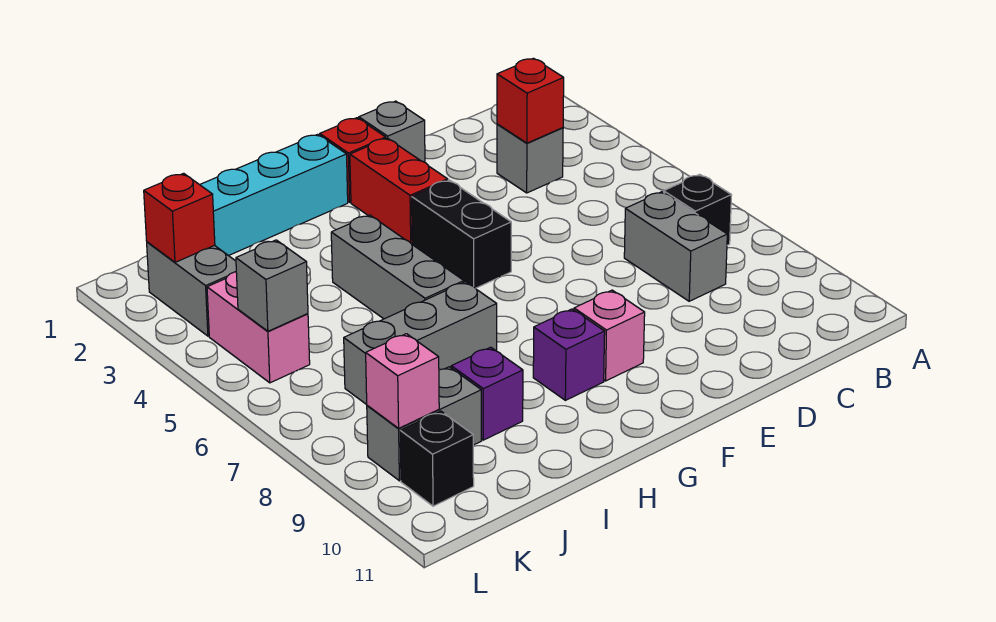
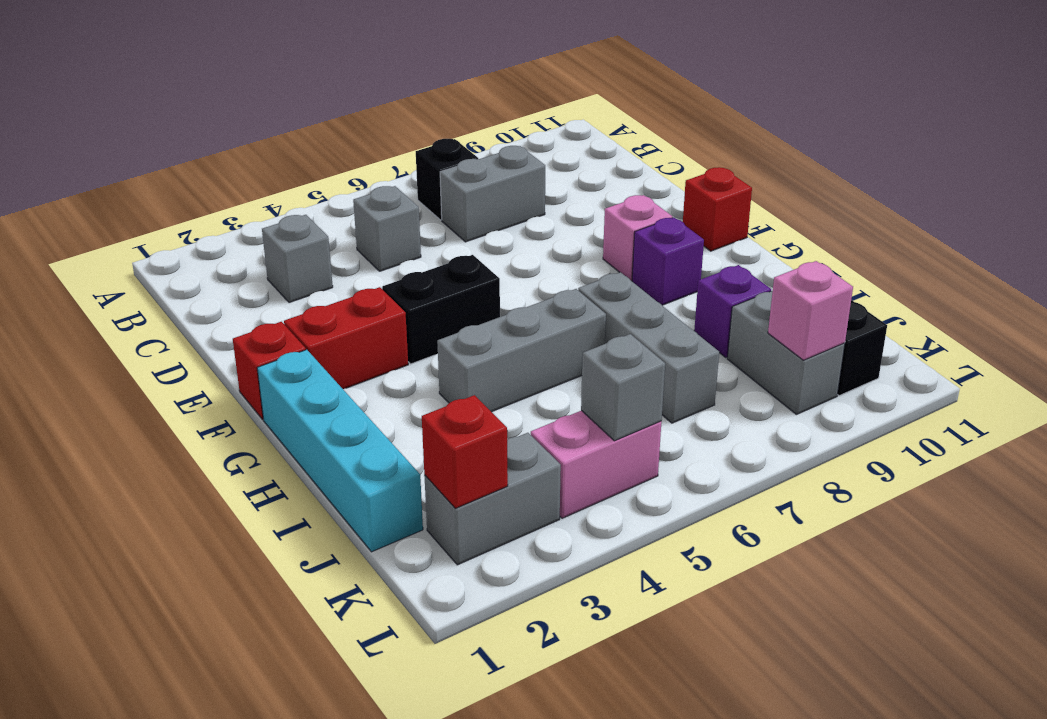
red 1x1 brick [497,58,564,143] -> red 1x1 brick moved to [683,167,752,251]
grey 1x1 brick [359,101,425,162] -> grey 1x1 brick moved to [353,186,421,271]

